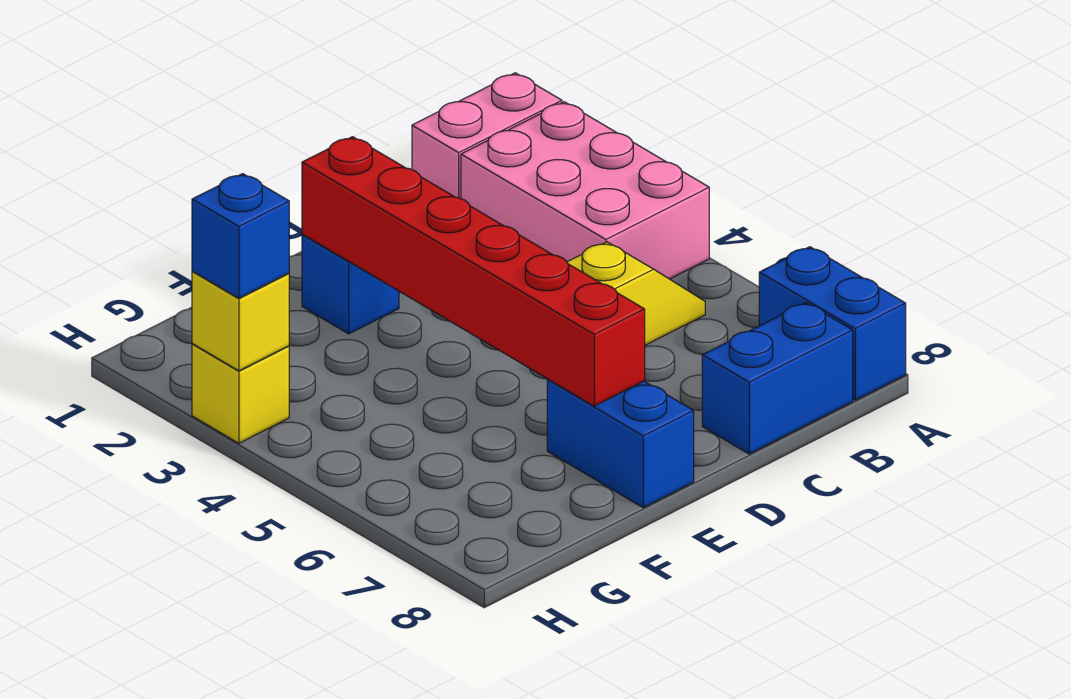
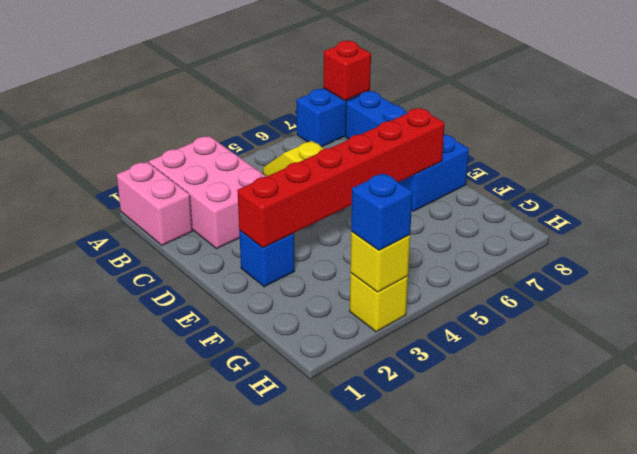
pink 2x3 brick [461,102,709,279] -> pink 2x3 brick turned to [149,136,267,249]
none -> red 1x1 brick [323,41,371,101]

